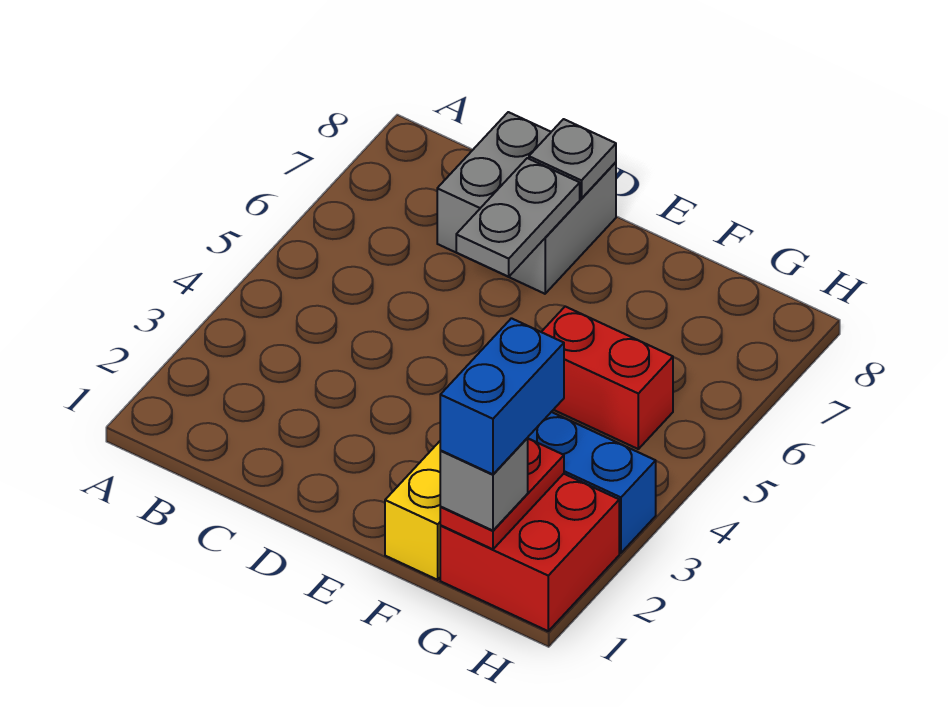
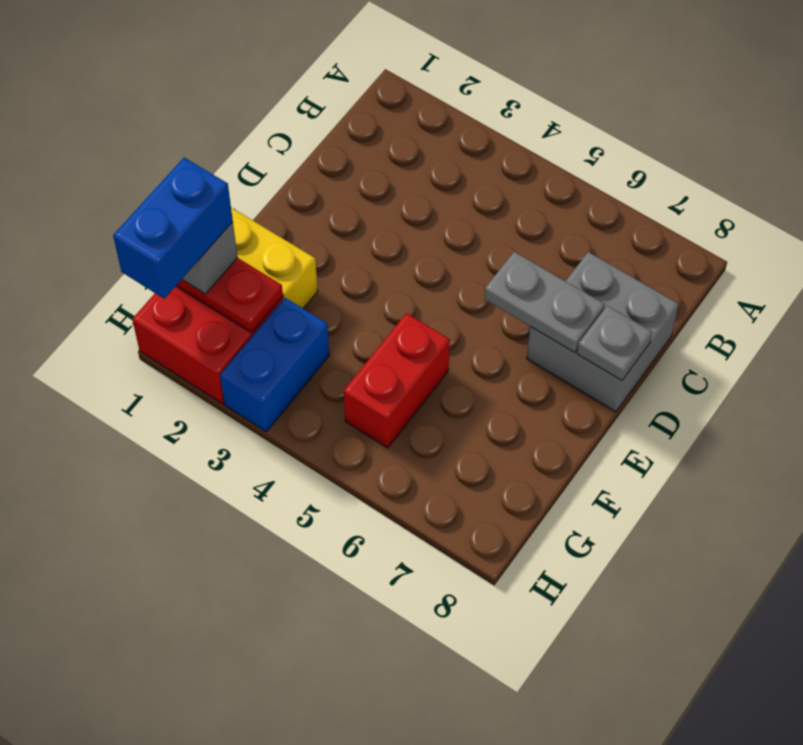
blue 1x2 brick [440,318,564,474] -> blue 1x2 brick turned to [113,157,233,299]

